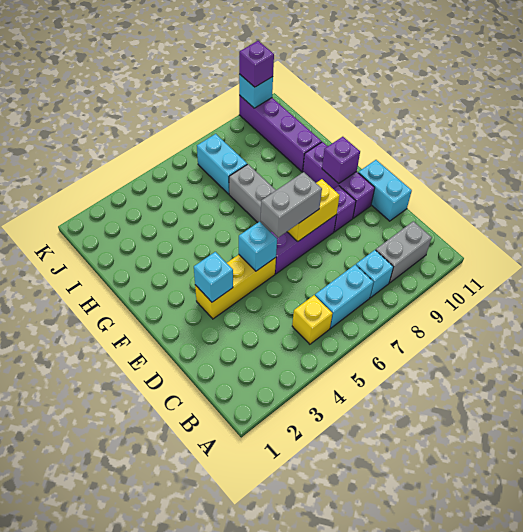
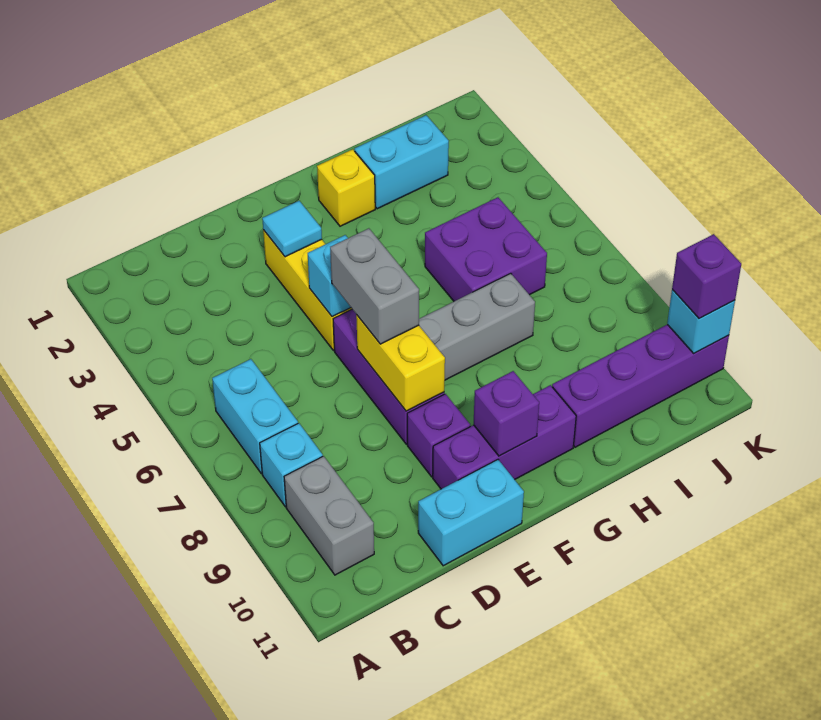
yellow 1x1 brick [292,295,332,344] -> yellow 1x1 brick moved to [317,149,375,226]
cyan 1x1 brick [194,252,233,302] -> cyan 1x1 tile [262,201,322,257]
none -> purple 2x2 brick [425,197,547,301]
cyan 1x2 brick [197,134,247,194] -> cyan 1x2 brick moved to [355,115,449,209]

